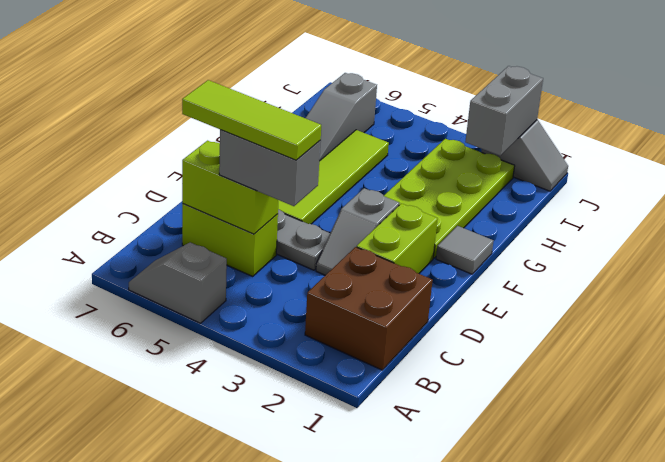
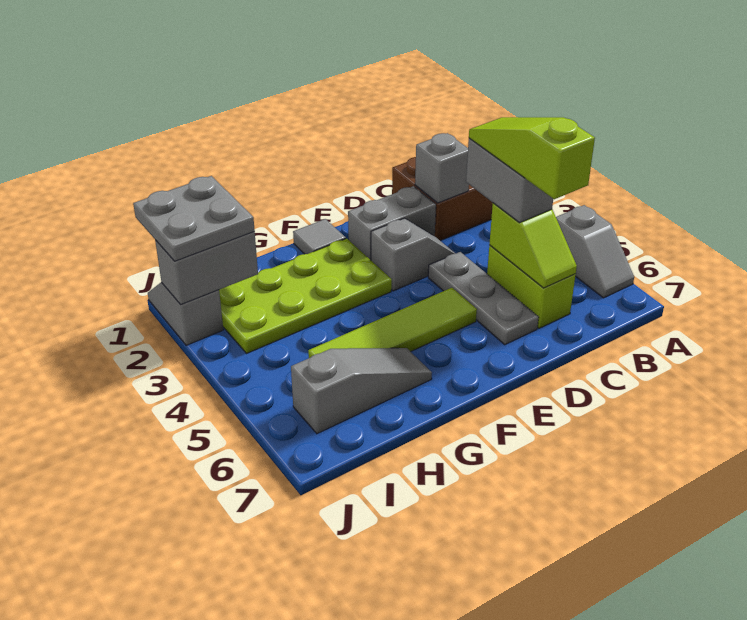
none -> grey 1x1 brick [415,133,469,203]
lime 1x3 tile [182,80,321,160] -> lime 1x3 slope [469,117,595,199]
lime 1x2 brick [182,141,278,234] -> lime 1x2 slope [489,203,577,288]
lime 1x2 brick [357,204,438,274] -> grey 1x2 brick [348,186,436,260]
none -> grey 2x2 plate [133,176,255,261]

